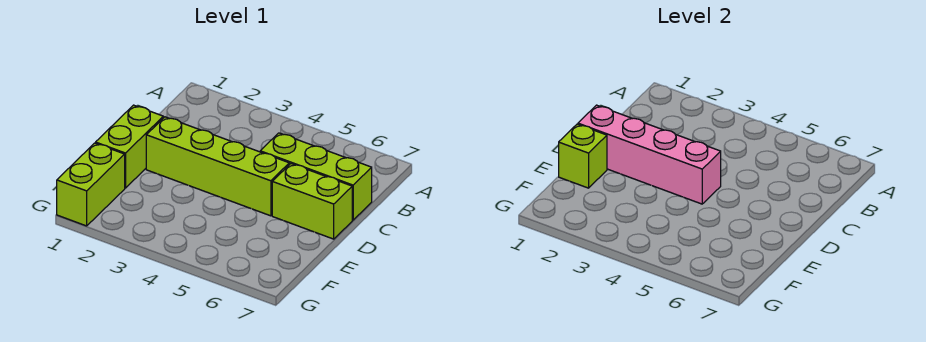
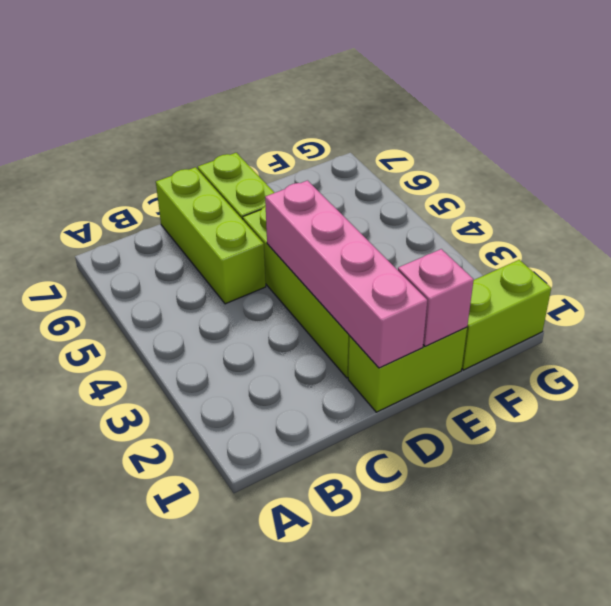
lime 1x1 brick [559,124,607,188] -> pink 1x1 brick [398,249,474,346]

